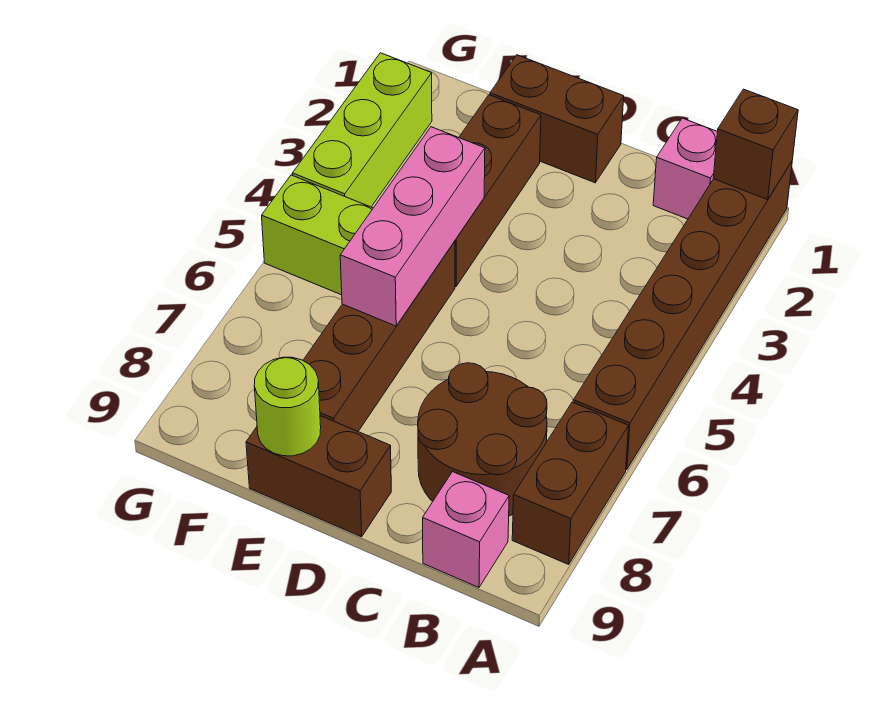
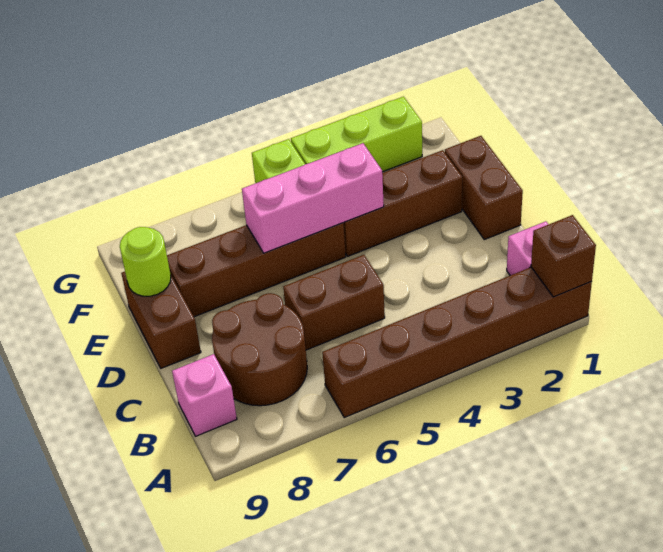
brown 1x2 brick [512,402,629,564] -> brown 1x2 brick moved to [283,255,385,350]

